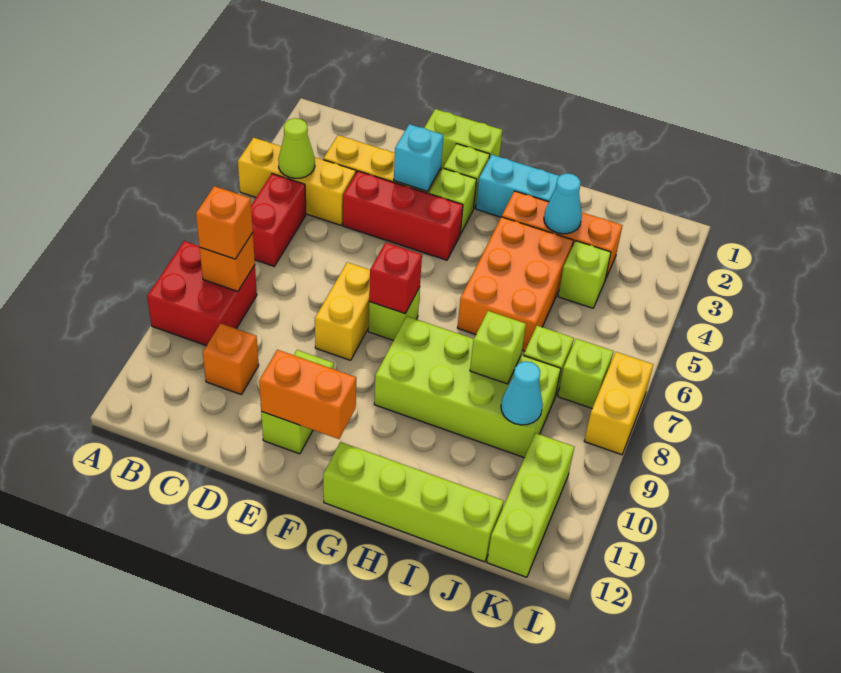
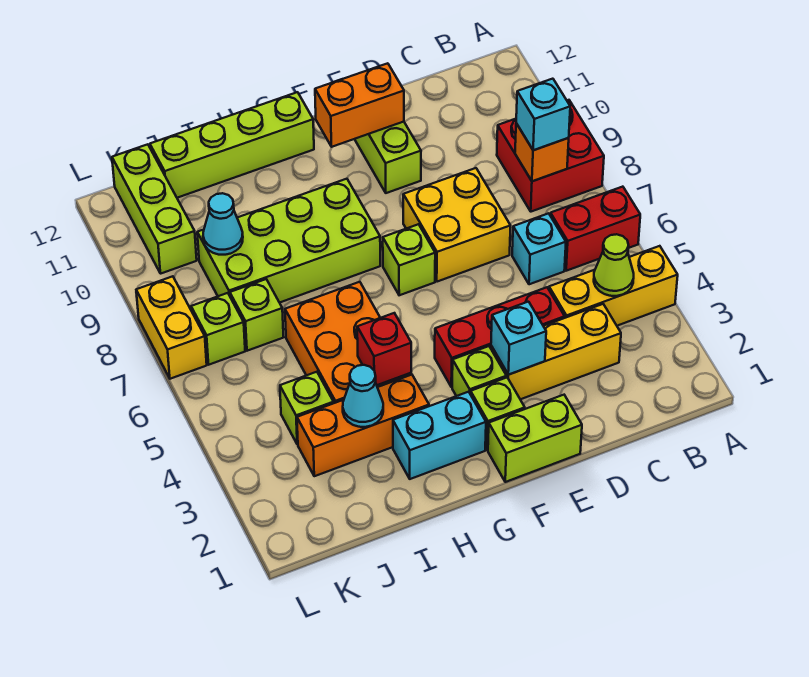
red 1x2 brick [251,174,306,266] -> red 1x2 brick turned to [550,187,640,271]
orange 1x1 brick [196,186,253,259] -> cyan 1x1 brick [516,79,570,150]
none -> cyan 1x1 brick [512,213,566,284]
orange 1x1 brick [203,324,259,394] -> none
yellow 1x2 brick [315,262,370,360] -> yellow 2x2 brick [403,168,511,282]
red 1x1 brick [369,242,422,314] -> red 1x1 brick moved to [357,313,411,385]
lime 1x1 brick [470,311,526,384] -> none

